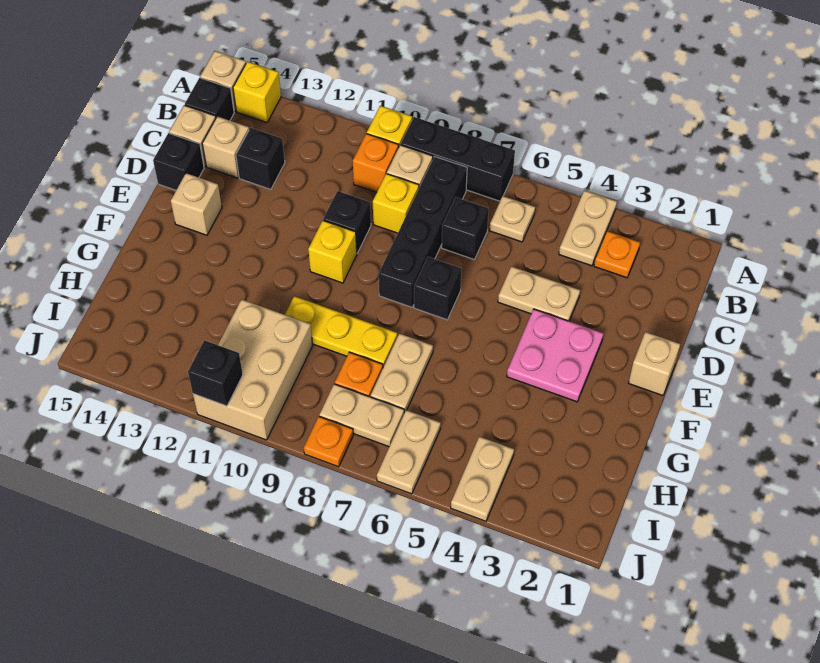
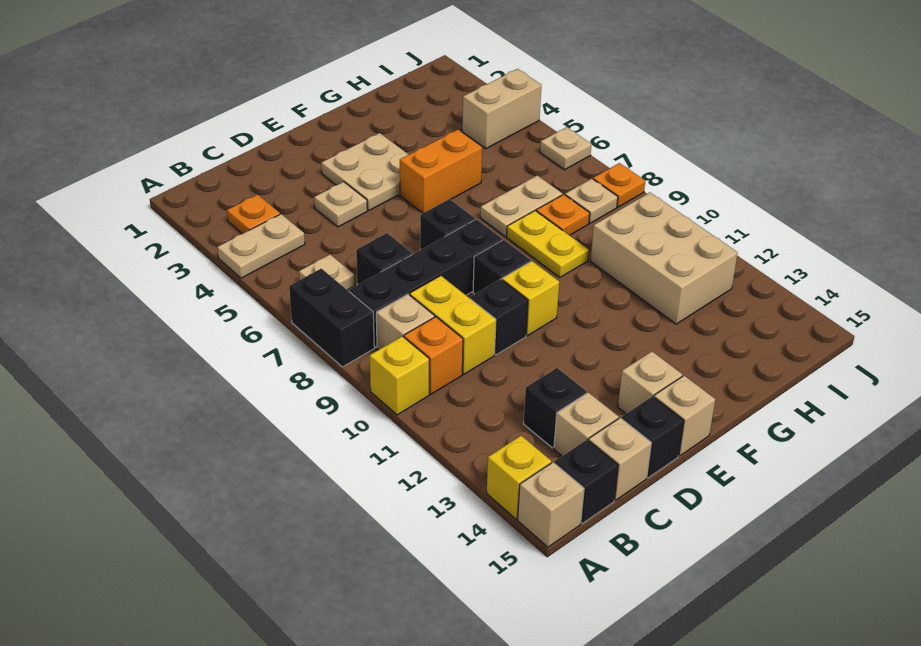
black 1x3 brick [401,117,515,201] -> black 1x2 brick [289,269,374,367]
yellow 1x1 brick [373,174,419,233] -> yellow 1x2 brick [410,276,496,374]
tan 1x2 plate [498,266,580,321] -> tan 1x1 plate [314,182,367,227]
tan 1x1 brick [629,332,680,396] -> tan 1x1 brick moved to [654,376,715,456]
pink 2x2 plate [507,309,604,402] -> tan 2x2 plate [321,133,409,210]
none -> orange 1x2 brick [400,130,482,213]
yellow 1x3 plate [285,296,398,367] -> yellow 1x2 plate [507,211,589,278]
tan 2x3 brick [193,299,313,440] -> tan 2x3 brick turned to [591,193,738,324]
tan 1x2 plate [451,437,514,521] -> tan 1x2 brick [462,69,541,148]
tan 1x2 plate [377,410,441,494] -> tan 1x1 plate [540,127,591,170]
tan 1x2 plate [319,384,404,447] -> tan 1x1 plate [565,179,618,223]
black 1x1 brick [188,340,243,406] -> black 1x1 brick moved to [473,240,531,294]

